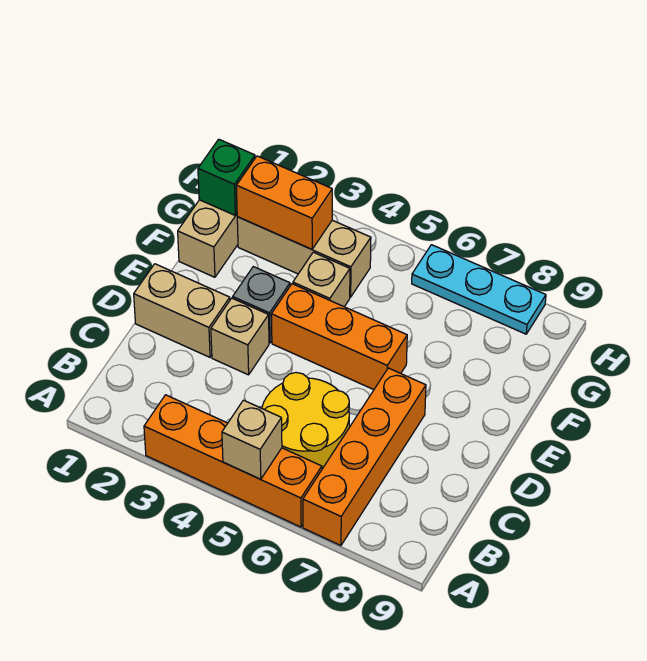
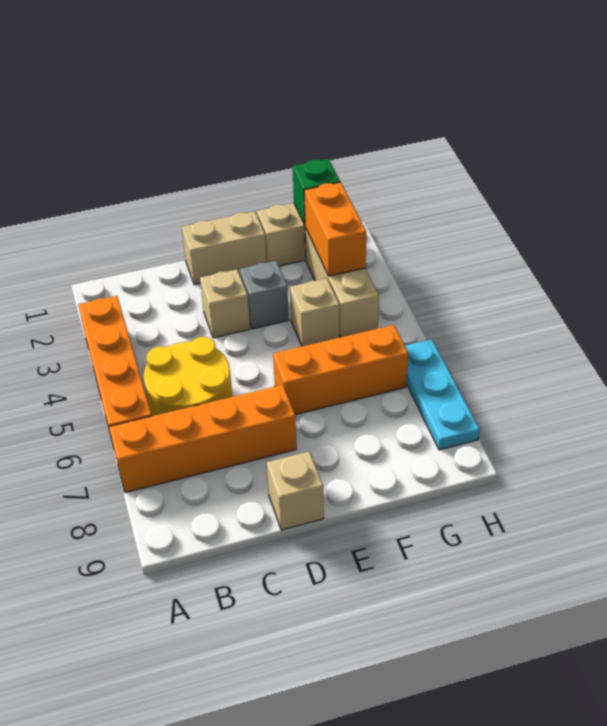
tan 1x1 brick [222,400,282,479] -> tan 1x1 brick moved to [267,451,324,530]
tan 1x2 brick [134,264,230,357] -> tan 1x2 brick turned to [182,211,267,285]
orange 1x3 brick [271,284,407,390] -> orange 1x3 brick turned to [273,325,408,415]

